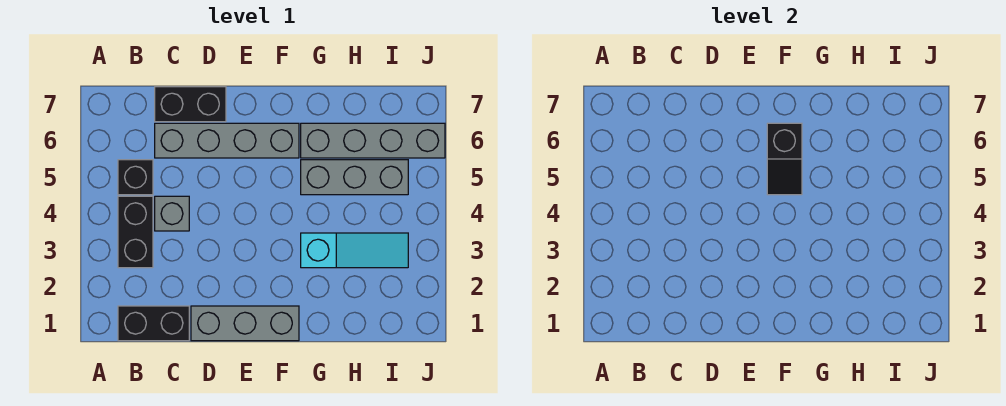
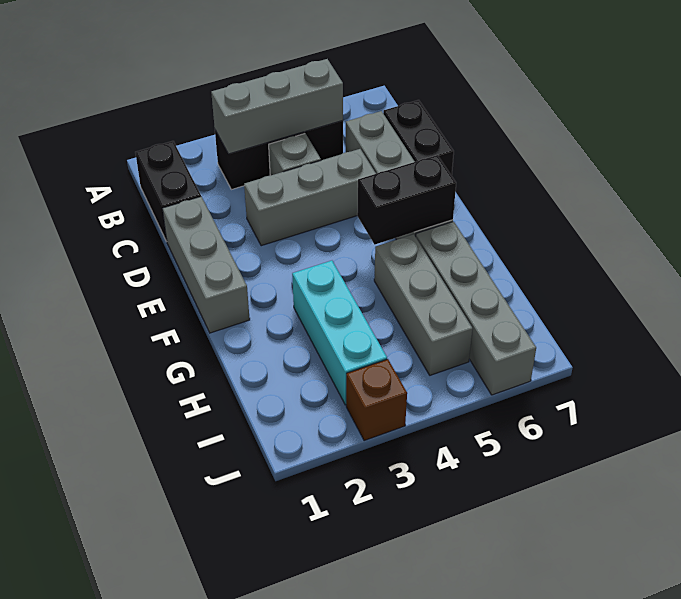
none -> grey 1x3 brick [211,59,343,154]
none -> grey 1x3 brick [244,149,376,246]
black 1x2 slope [767,123,802,195] -> black 1x2 brick [357,155,456,244]
cyan 1x3 slope [301,233,408,268] -> cyan 1x3 brick [292,261,387,405]
none -> brown 1x1 brick [346,359,407,441]

